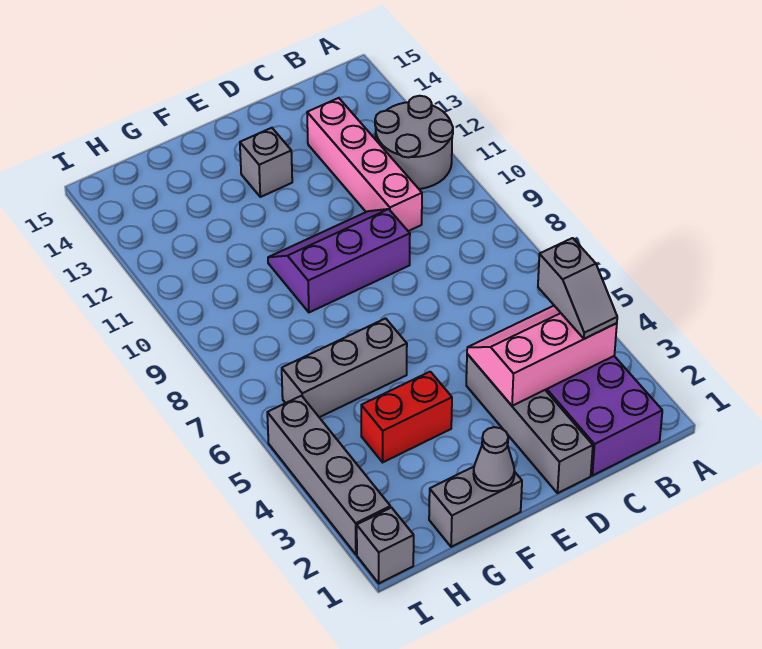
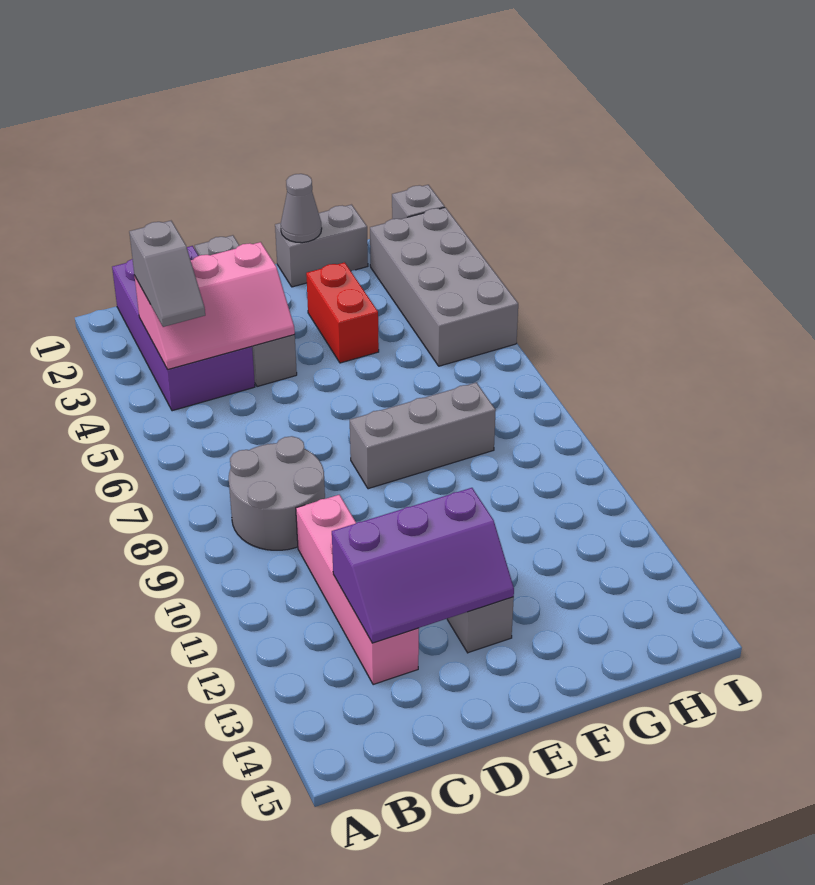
grey 2x2 round brick [375,96,453,189] -> grey 2x2 round brick moved to [229,436,325,550]
grey 1x2 slope [538,238,617,339] -> grey 1x2 slope turned to [129,221,205,327]
purple 2x3 slope [268,209,410,312] -> purple 2x3 slope moved to [332,488,514,643]
red 1x2 brick [361,372,452,462] -> red 1x2 brick turned to [306,262,379,363]
grey 1x3 brick [282,318,407,417] -> grey 1x3 brick moved to [350,382,496,489]
grey 1x4 brick [267,396,390,554] -> grey 2x4 brick [370,207,518,366]

